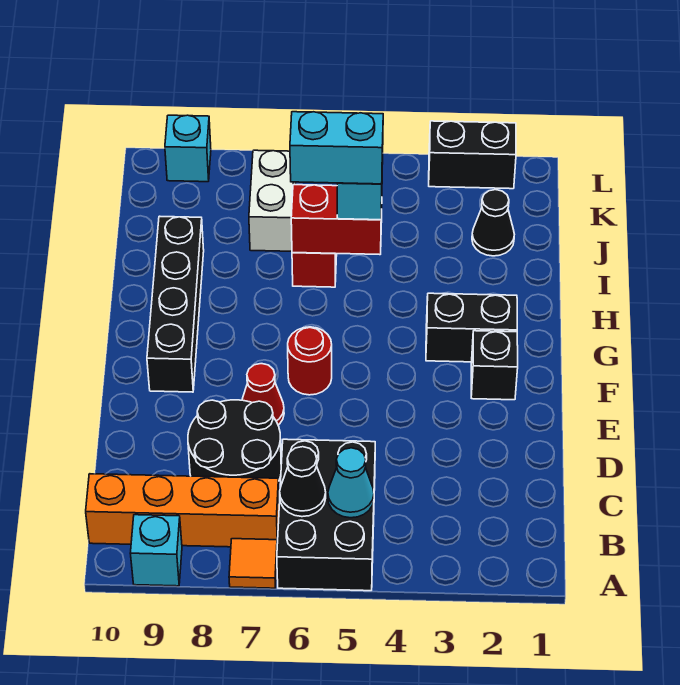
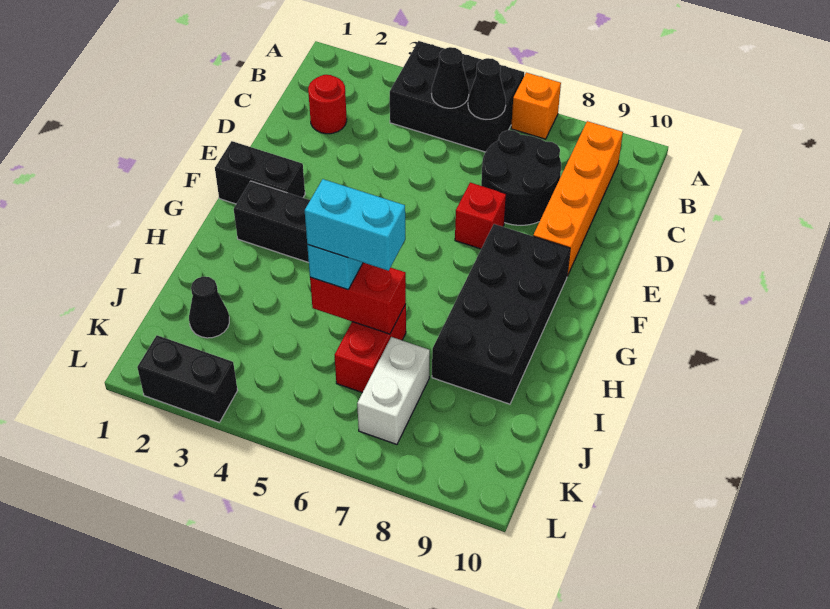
black 2x3 brick [277,439,375,591] -> black 2x3 brick turned to [390,41,524,152]
orange 1x1 tile [229,539,277,588] -> orange 1x1 brick [511,73,561,139]
cyan 1x1 brick [130,515,182,586] -> none
cyan 1x1 cone [328,448,374,518] -> black 1x1 cone [432,47,469,108]
orange 1x4 brick [86,474,279,547] -> orange 1x4 brick turned to [533,121,623,276]
red 1x1 cone [242,364,284,425] -> red 1x1 brick [455,183,506,249]
black 1x1 brick [471,331,518,400] -> black 1x2 brick [215,141,305,204]
red 1x1 round brick [288,327,332,395] -> red 1x1 round brick moved to [308,75,347,134]
black 1x4 brick [147,216,204,392] -> black 2x4 brick [432,224,570,404]
cyan 1x1 brick [165,115,211,182] -> none

